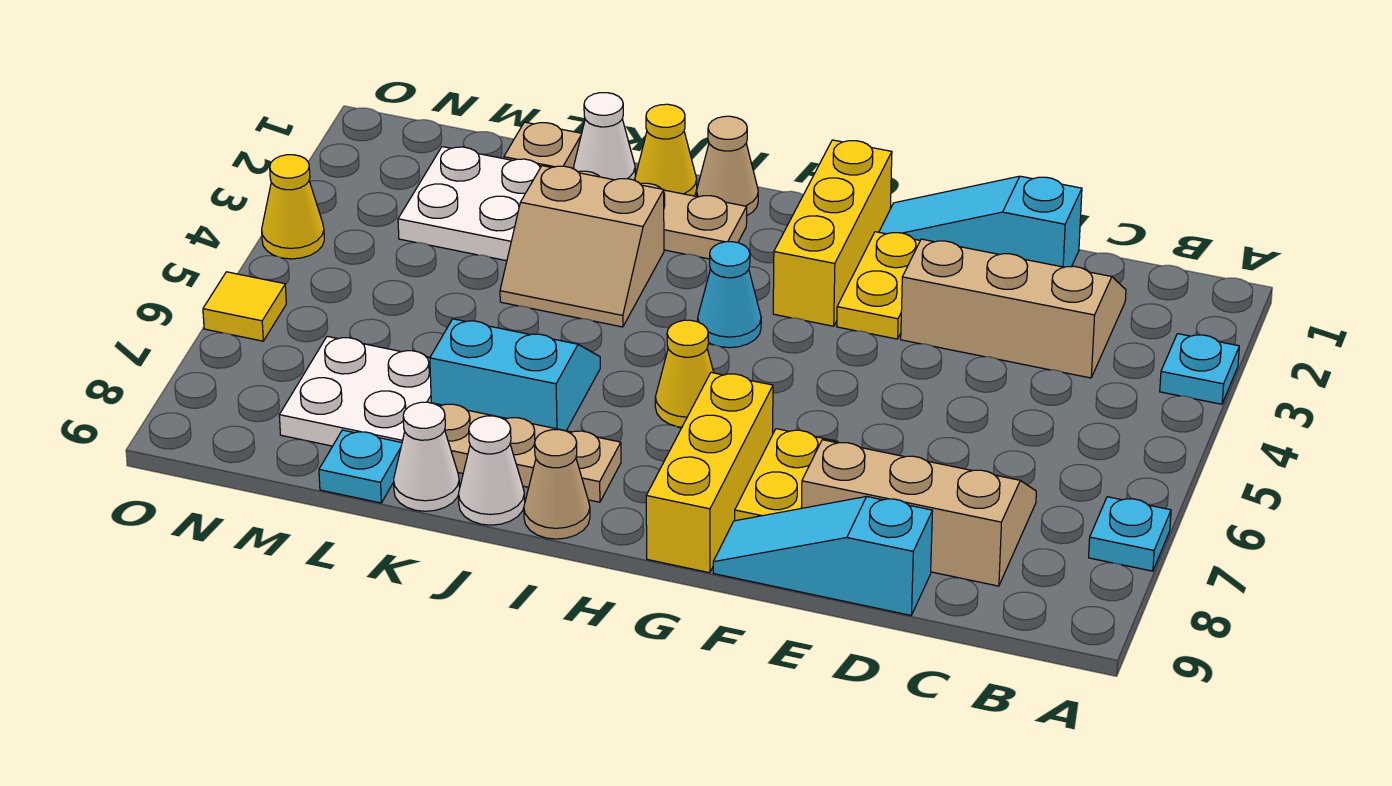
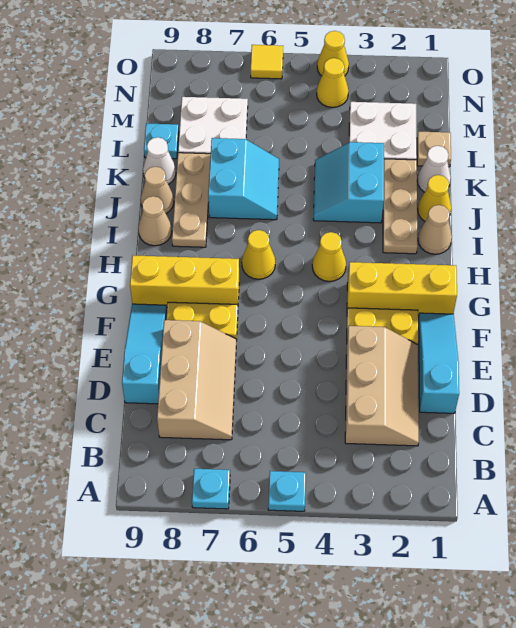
cyan 1x1 plate [1160,334,1239,404] -> cyan 1x1 plate moved to [268,471,306,511]
cyan 1x1 cone [698,242,761,348] -> yellow 1x1 cone [312,232,346,281]
tan 2x2 slope [500,166,664,327] -> cyan 2x2 slope [313,142,384,223]
white 1x1 cone [459,416,525,525] -> tan 1x1 cone [141,167,174,214]
none -> yellow 1x1 cone [317,58,348,107]

